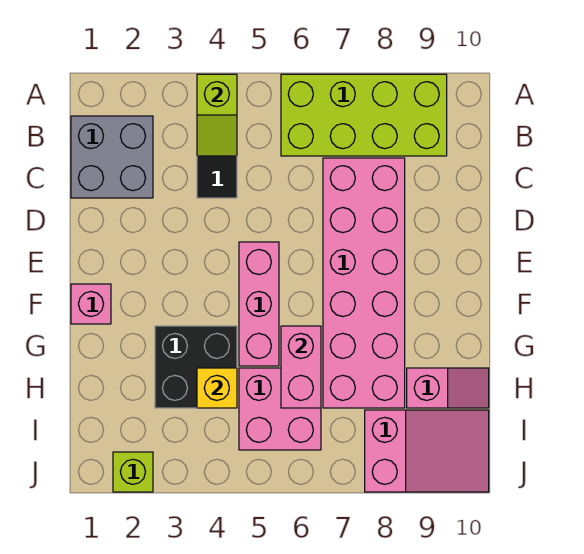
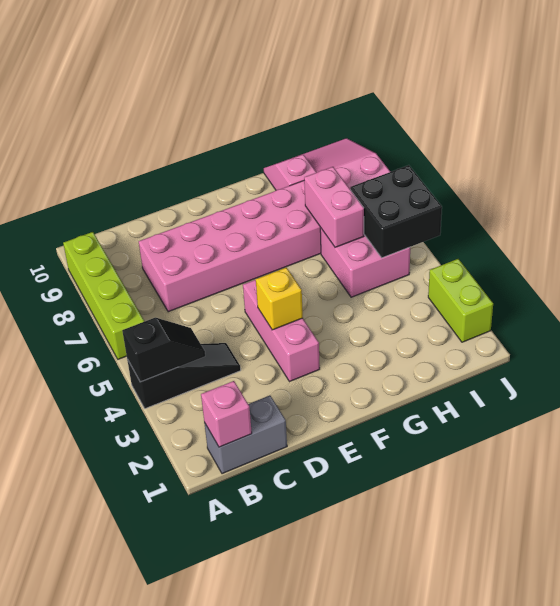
lime 1x2 slope [197,74,237,156] -> black 1x2 slope [122,318,205,382]
lime 2x4 brick [281,74,447,156] -> lime 1x4 brick [63,232,144,359]
grey 2x2 brick [71,116,153,198] -> grey 1x2 brick [204,395,287,474]
pink 1x3 brick [239,242,279,366] -> pink 1x3 brick turned to [243,280,320,382]
pink 1x1 brick [71,284,111,324] -> pink 1x1 brick moved to [201,381,252,447]
black 2x2 brick [155,326,237,408] -> black 2x2 brick moved to [350,165,442,258]
pink 1x2 brick [281,326,321,408] -> pink 1x2 brick turned to [304,167,364,247]
yellow 1x1 brick [197,368,237,408] -> yellow 1x1 brick moved to [256,268,303,330]
lime 1x1 brick [113,452,153,492] -> lime 1x2 brick [428,259,493,342]

